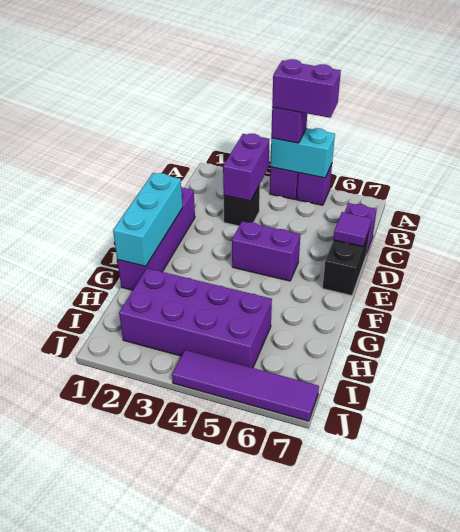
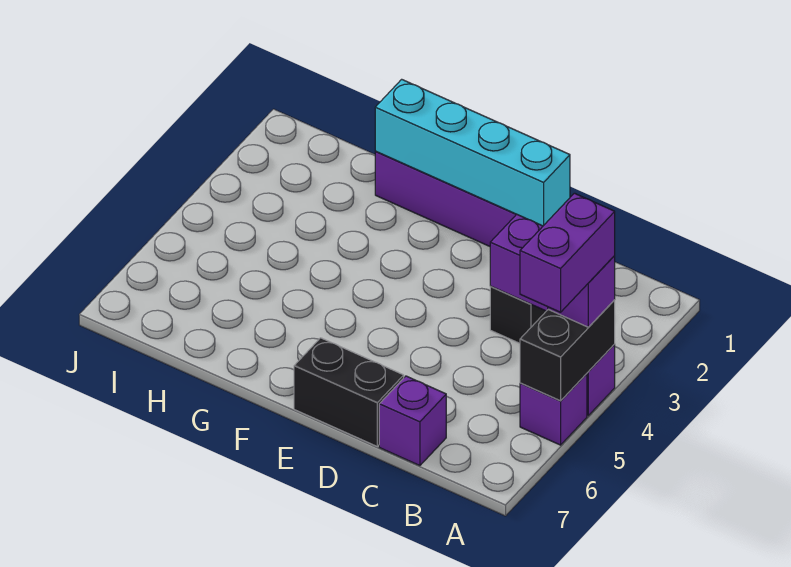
cyan 1x2 brick [271,128,335,178] -> black 1x2 brick [520,300,615,401]
purple 1x1 tile [333,212,371,246] -> none
cyan 1x3 brick [113,173,183,266] -> cyan 1x4 brick [375,79,570,226]
purple 1x2 brick [232,221,300,281] -> none
purple 2x4 brick [119,268,272,368] -> none
purple 1x4 tile [172,350,319,421] -> none

